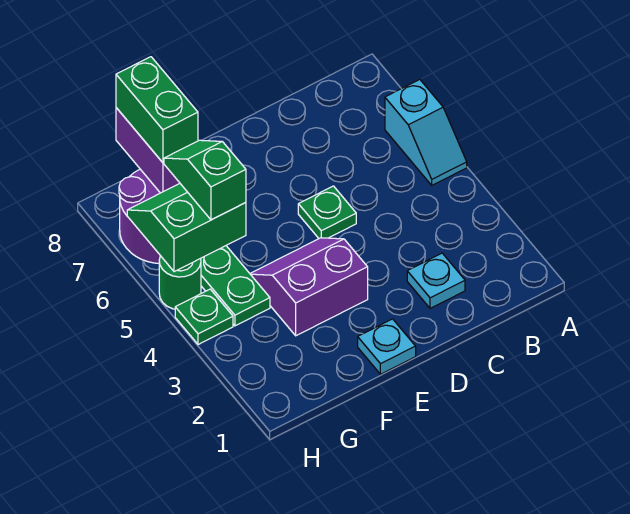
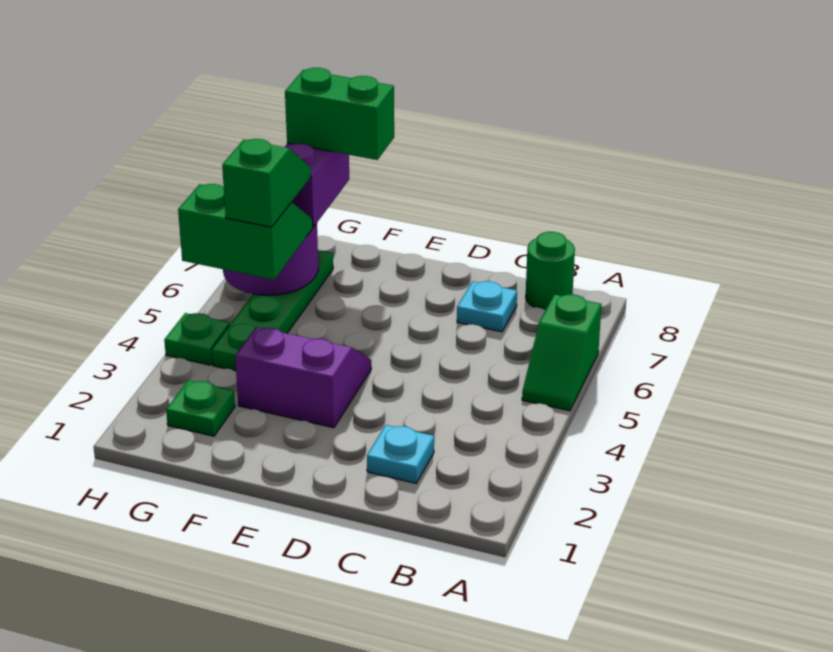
cyan 1x2 slope [385,79,467,185] -> green 1x2 slope [522,294,601,411]
green 1x1 plate [298,186,356,238] -> green 1x1 plate moved to [166,380,235,436]
cyan 1x1 plate [358,319,416,374] -> cyan 1x1 plate moved to [457,281,517,332]
green 1x2 brick [116,57,198,163] -> green 1x2 brick turned to [285,68,394,160]
green 1x1 round brick [159,256,201,309] -> green 1x1 round brick moved to [526,232,575,310]

